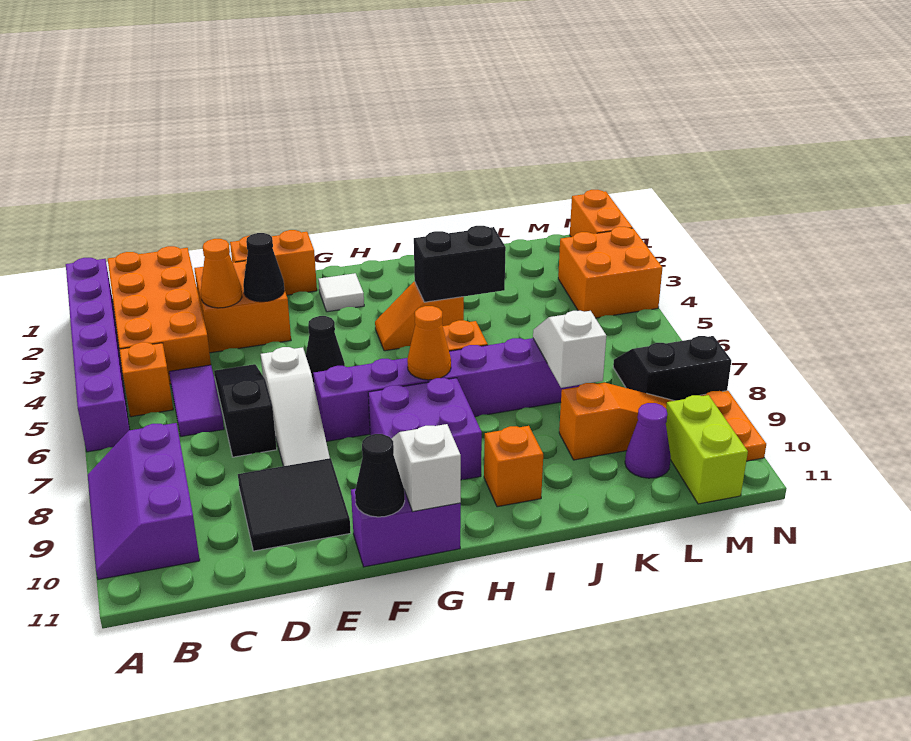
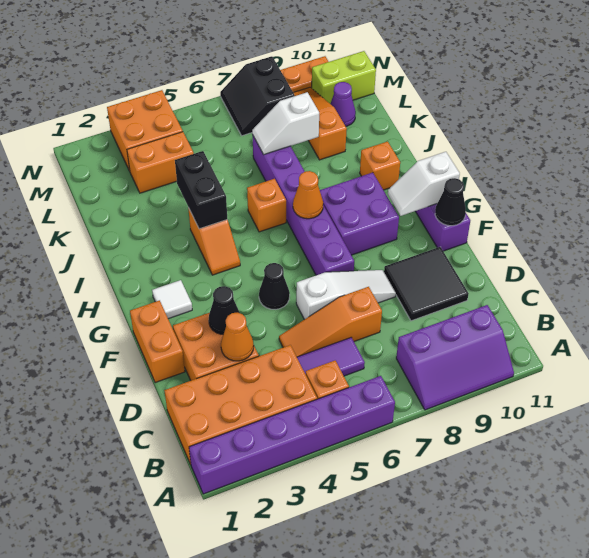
black 1x3 slope [214,364,277,457] -> orange 1x3 slope [279,287,382,357]
orange 1x2 brick [570,190,633,237] -> orange 1x2 brick moved to [127,132,194,193]

